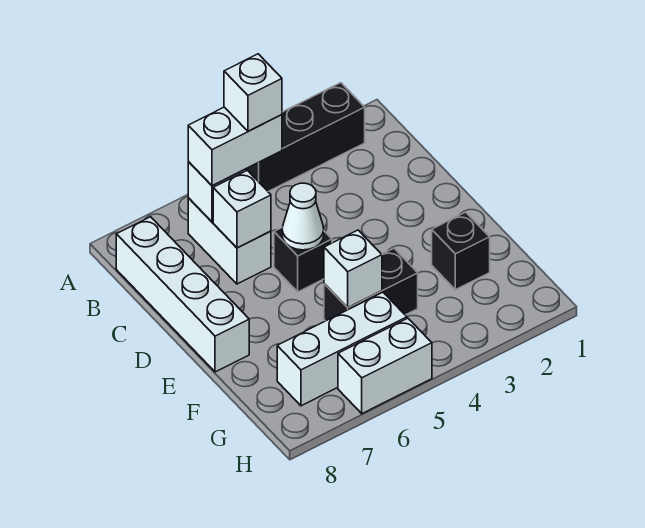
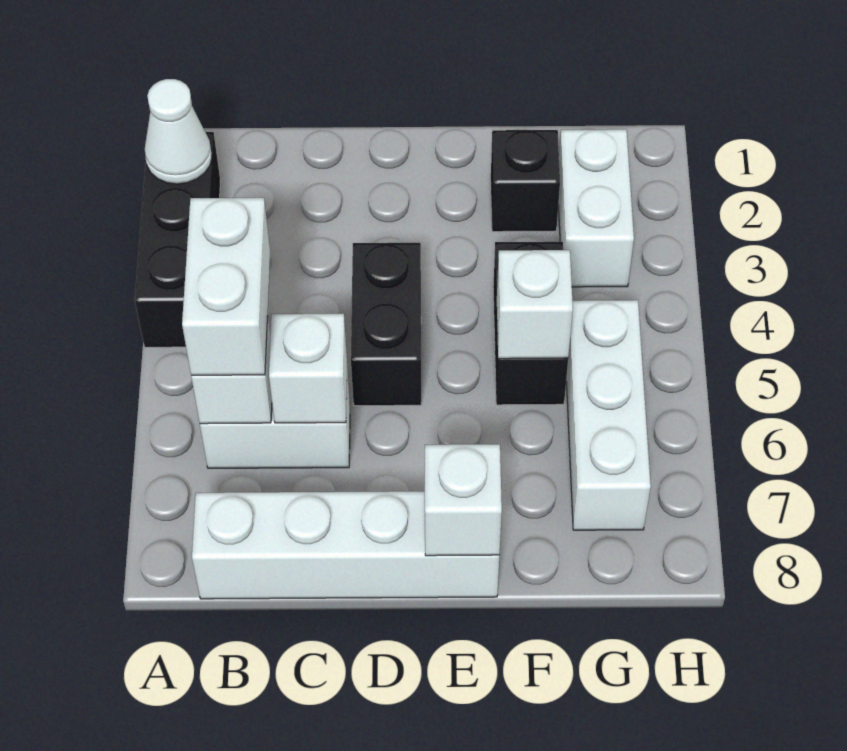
white 1x1 brick [224,54,282,131] -> white 1x1 brick moved to [425,444,502,556]
black 1x1 brick [274,228,332,292] -> black 1x2 brick [351,243,421,406]
white 1x1 cone [282,183,324,250] -> white 1x1 cone moved to [144,79,212,184]
white 1x2 brick [338,318,432,414] -> white 1x2 brick moved to [558,129,634,287]

